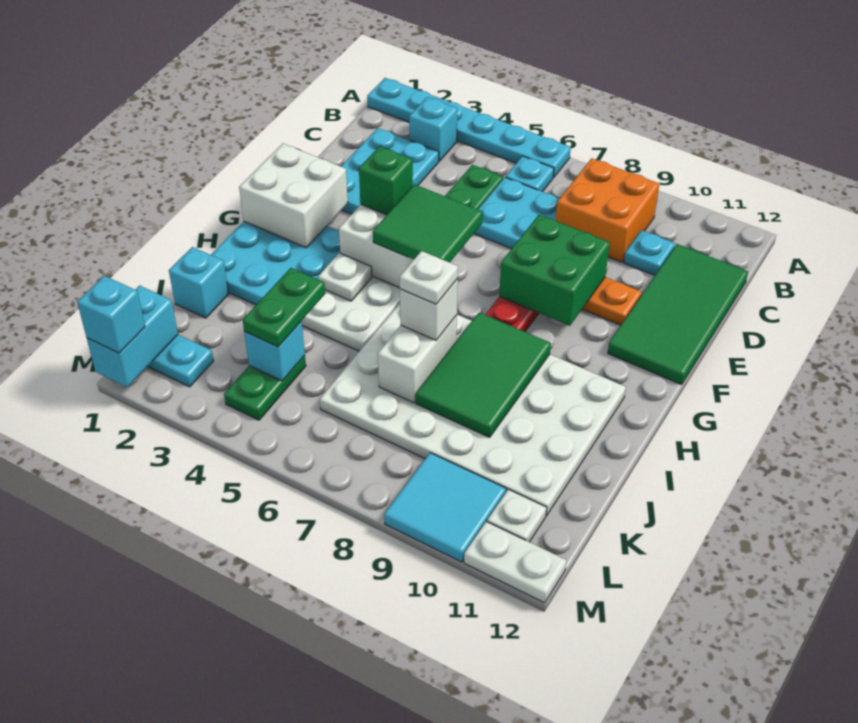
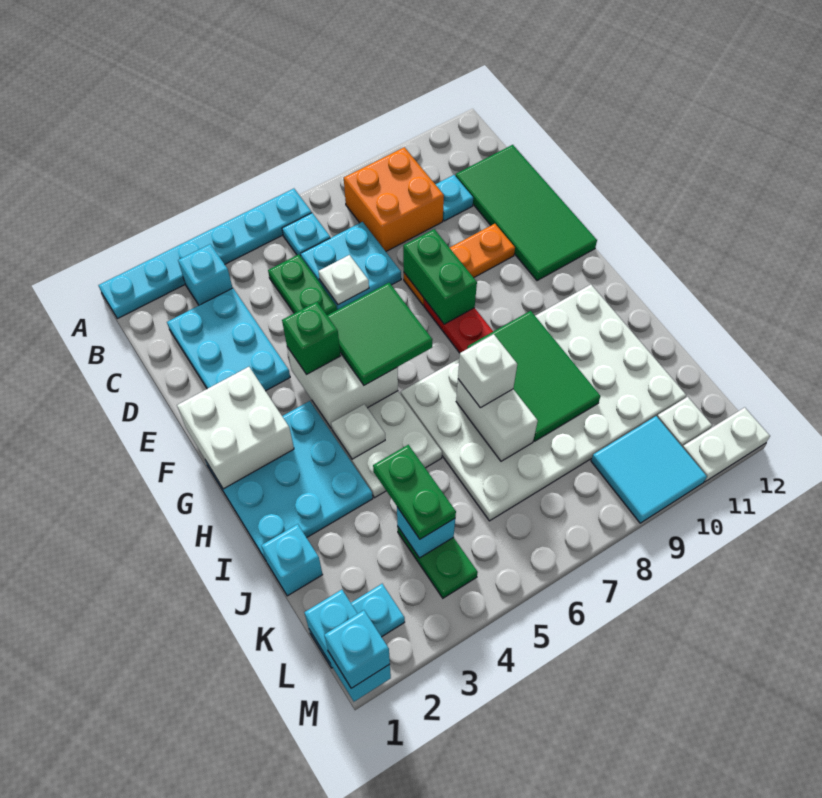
green 2x2 brick [499,215,610,326] -> green 1x2 brick [403,229,477,324]
white 1x1 plate [400,251,458,304] -> white 1x1 plate moved to [318,255,369,305]

